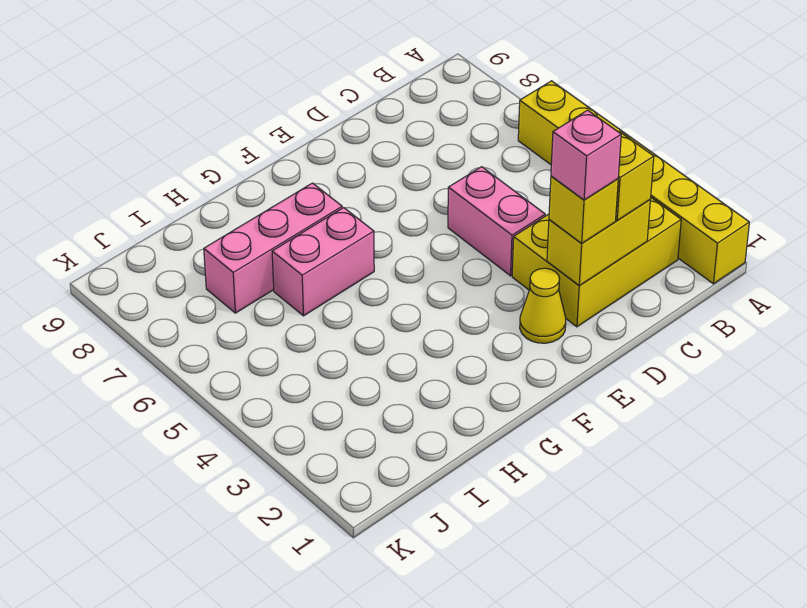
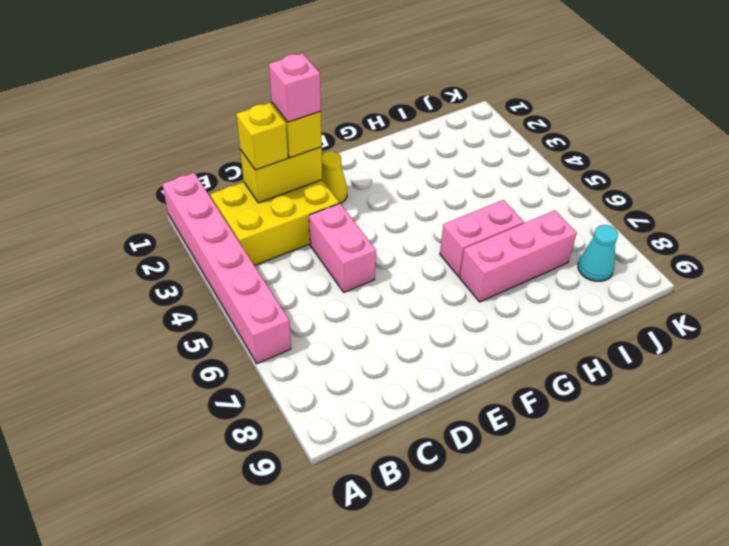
yellow 1x6 brick [518,81,749,284] -> pink 1x6 brick [162,173,291,364]
none -> cyan 1x1 cone [578,225,618,281]

